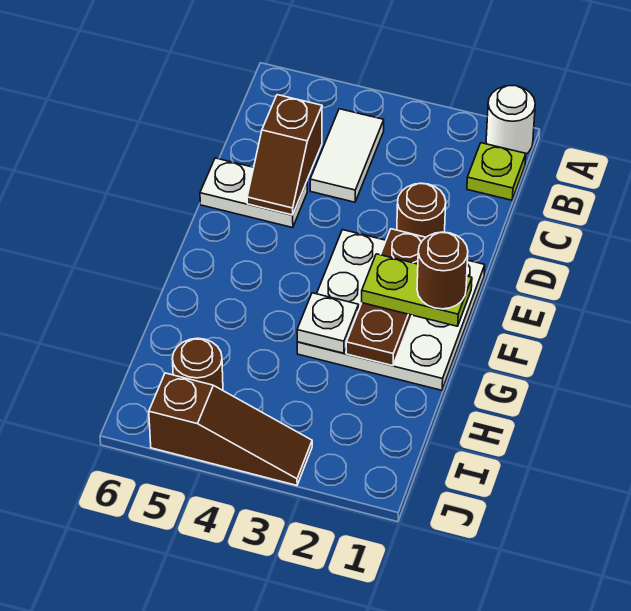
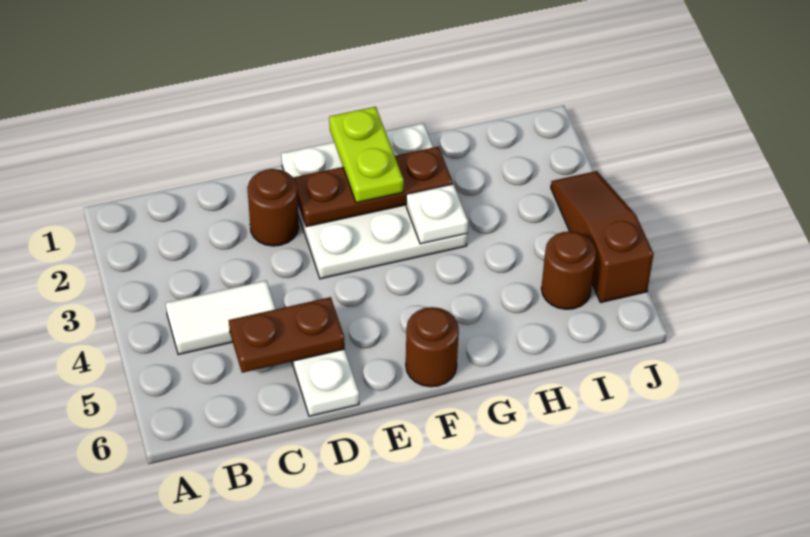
white 1x1 round brick [486,86,535,154] -> none
lime 1x1 plate [467,143,526,200] -> none
brown 1x2 slope [247,95,322,215] -> brown 1x2 plate [229,297,345,373]
brown 1x1 round brick [417,232,468,309] -> brown 1x1 round brick moved to [406,307,459,387]

